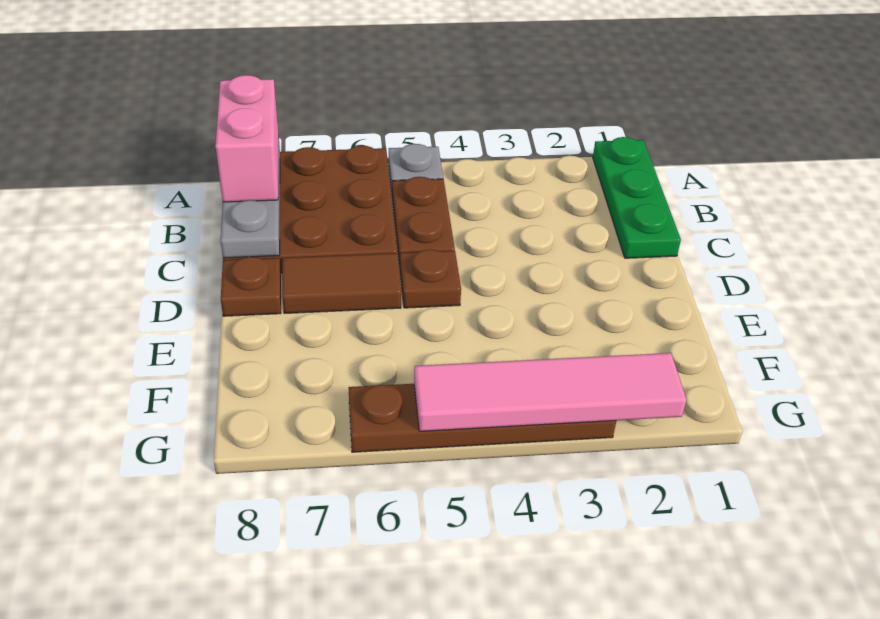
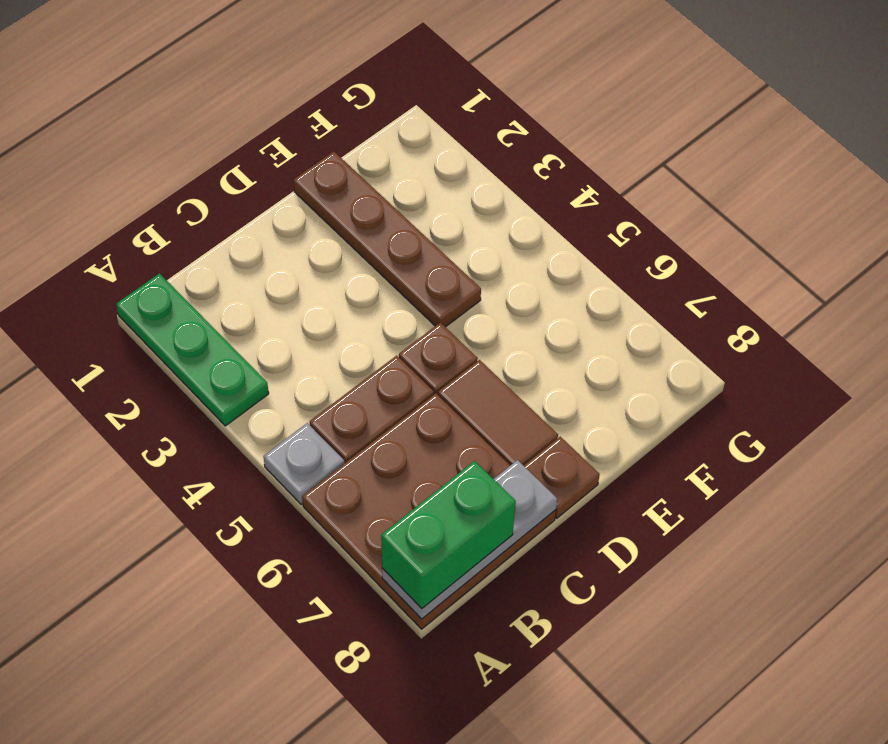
green 1x3 plate [593,137,681,258] -> green 1x3 plate turned to [116,274,269,426]
pink 1x2 brick [215,75,279,202] -> green 1x2 brick [381,461,516,608]
pink 1x4 tile [414,353,687,431] -> none
brown 1x4 plate [349,384,616,452] -> brown 1x4 plate moved to [294,151,481,327]

